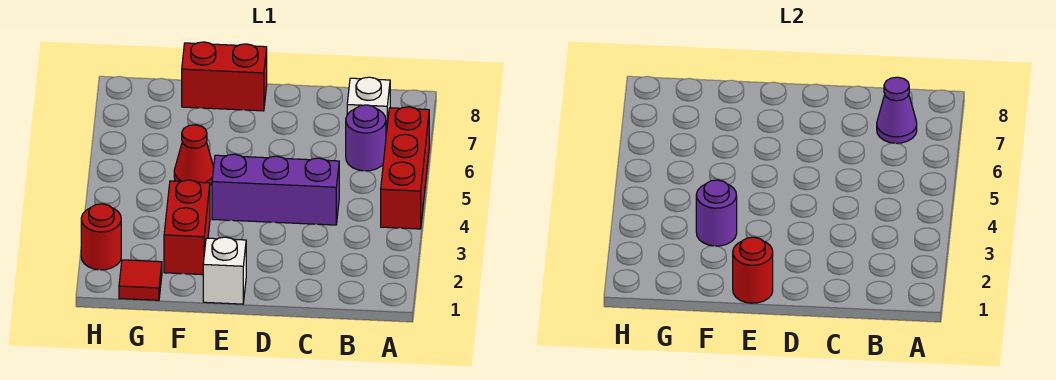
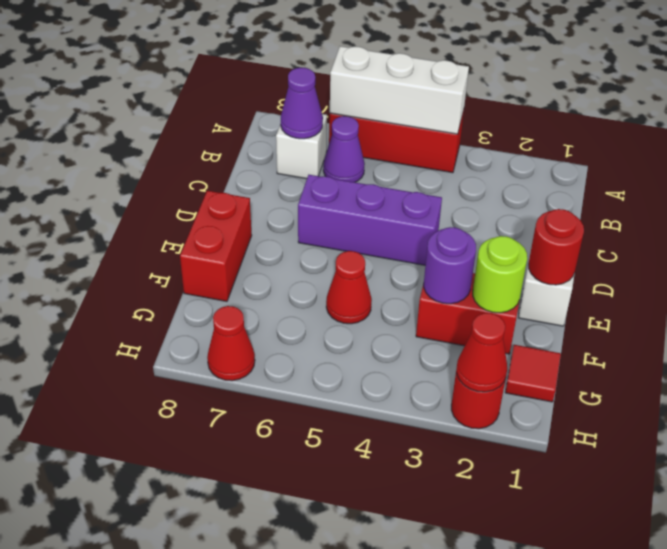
none -> white 1x3 brick [330,46,469,134]
purple 1x1 round brick [346,105,386,171] -> purple 1x1 cone [323,116,365,182]
purple 1x3 brick [212,154,339,225] -> purple 1x3 brick turned to [298,175,442,265]
none -> lime 1x1 round brick [473,236,527,313]
none -> red 1x1 cone [457,313,507,392]
none -> red 1x1 cone [207,306,255,381]

